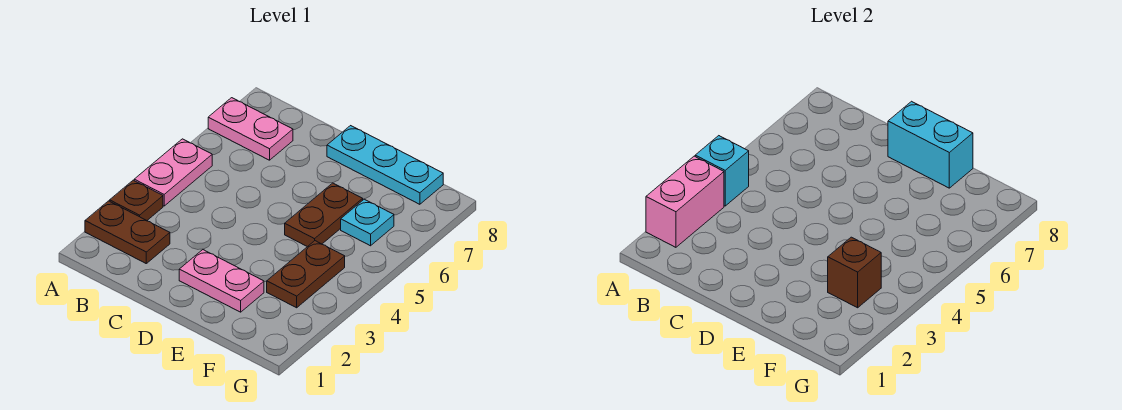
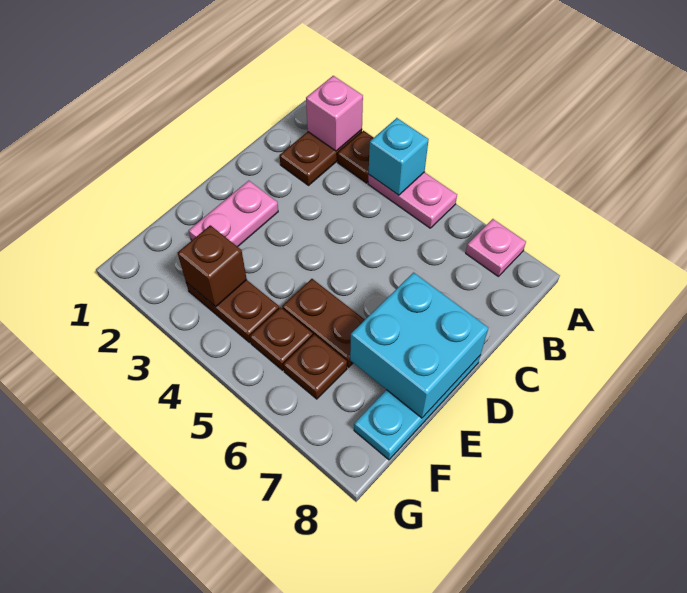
pink 1x2 brick [646,156,724,247] -> pink 1x1 brick [306,76,363,151]
pink 1x2 plate [208,98,293,160] -> pink 1x1 plate [466,219,526,277]
cyan 1x2 brick [888,101,973,188] -> cyan 2x2 brick [350,273,488,418]
none -> brown 1x1 plate [250,307,313,370]
cyan 1x1 plate [341,199,394,246] -> brown 1x1 plate [283,335,347,399]

